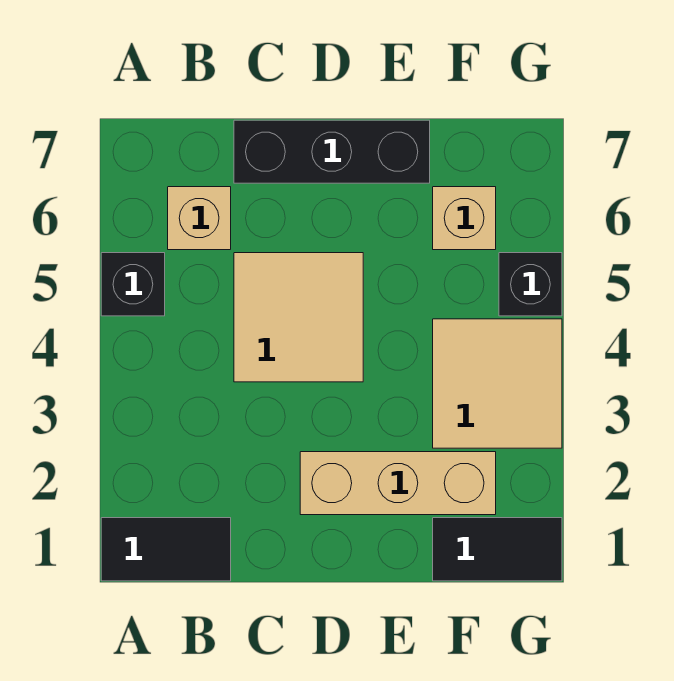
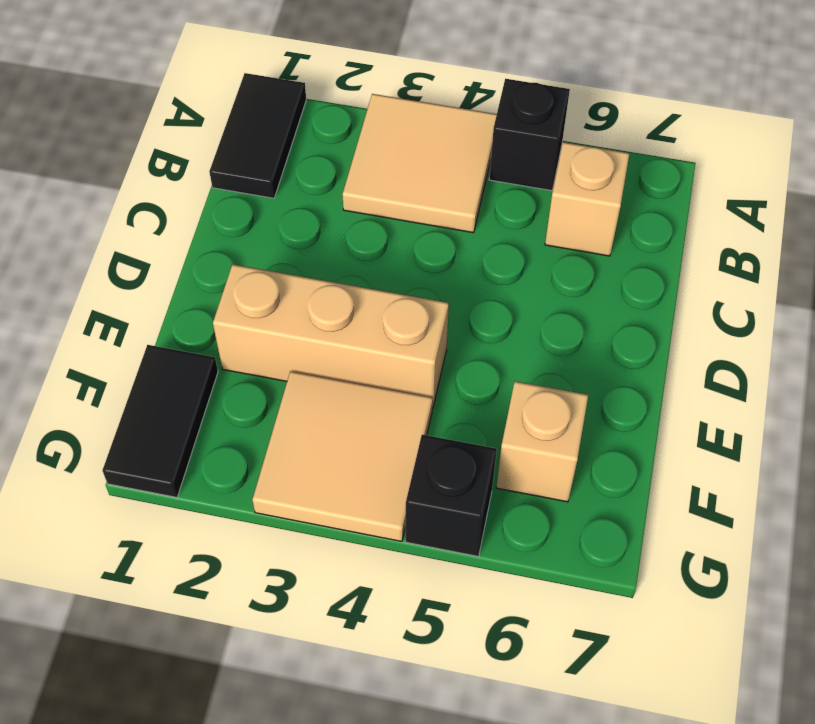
tan 2x2 tile [234,253,363,382] -> tan 2x2 tile moved to [342,94,497,233]
black 1x3 brick [234,120,430,183] -> none
tan 1x3 brick [300,452,496,515] -> tan 1x3 brick turned to [213,264,449,408]

